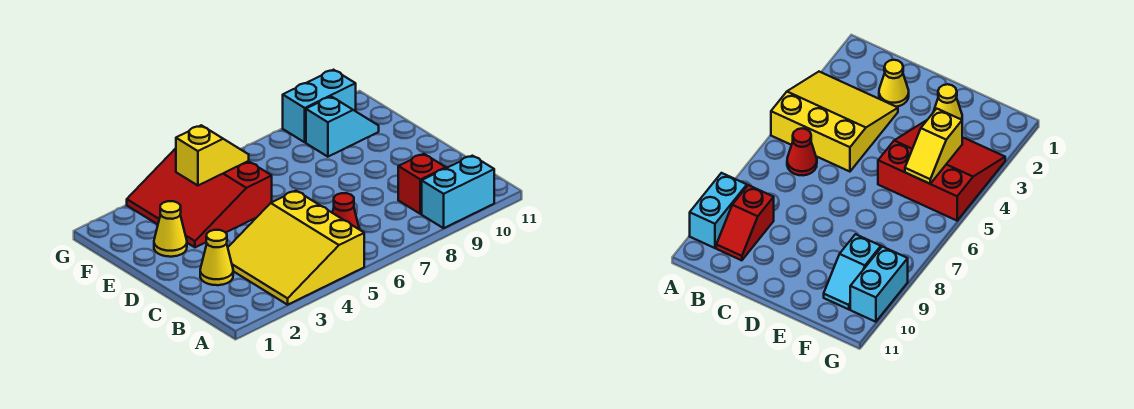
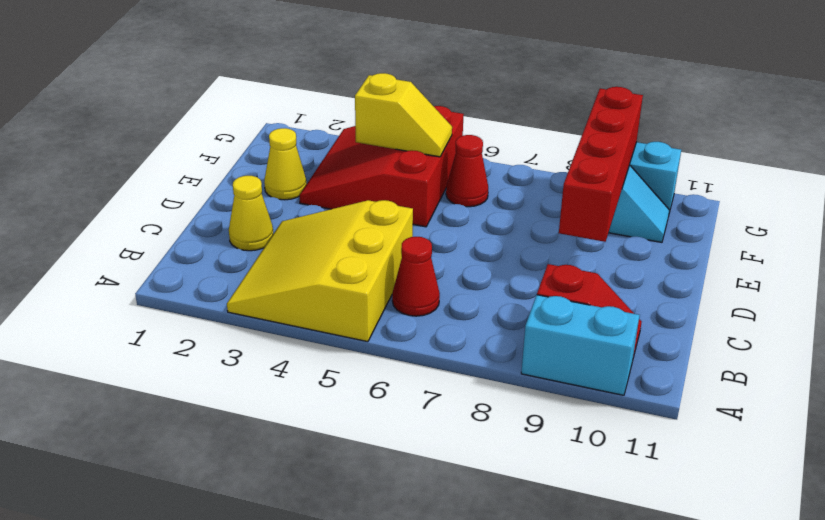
none -> red 1x4 brick [559,87,643,242]
none -> red 1x1 cone [446,135,488,207]

